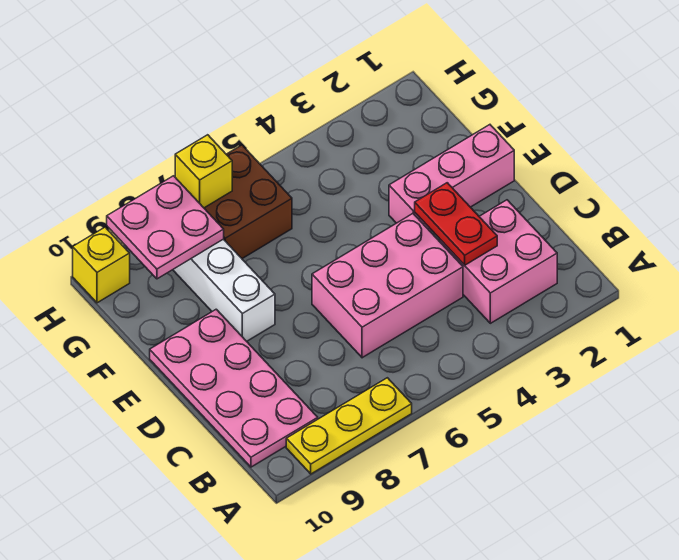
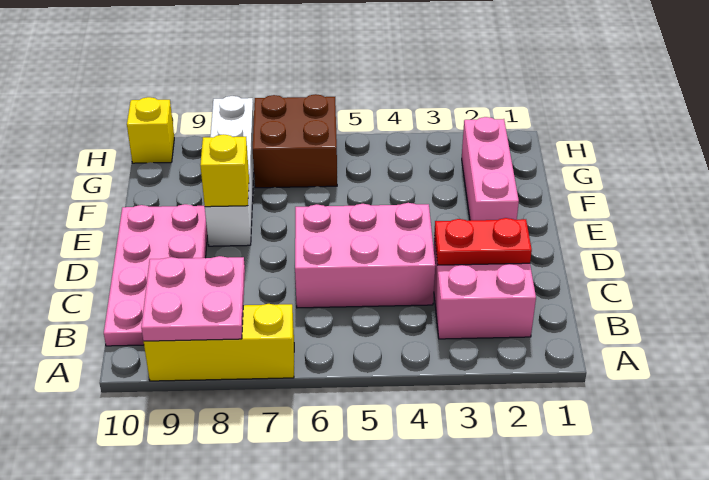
yellow 1x3 plate [286,378,412,474] -> yellow 1x3 brick [144,304,294,381]
red 1x2 plate [415,183,497,265] -> red 1x2 plate turned to [434,218,532,265]
pink 1x3 brick [389,125,514,231] -> pink 1x3 brick turned to [462,117,519,220]
pink 2x2 plate [107,176,224,279] -> pink 2x2 plate moved to [141,256,245,341]
yellow 1x1 brick [175,135,232,208] -> yellow 1x1 brick moved to [200,134,249,207]

